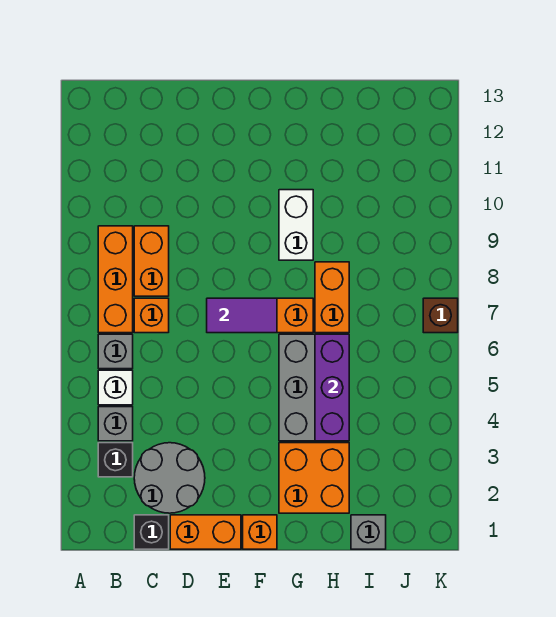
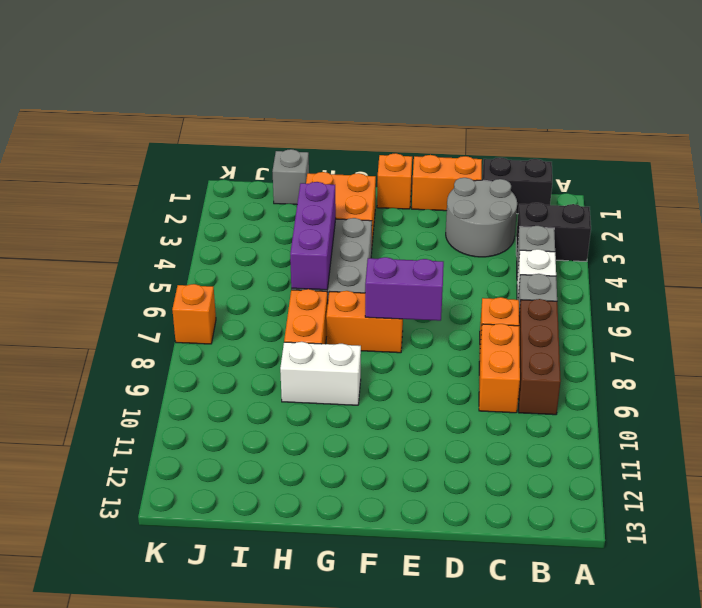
black 1x1 brick [98,443,133,477] -> black 1x2 brick [516,203,591,261]
orange 1x3 brick [98,226,133,333] -> brown 1x3 brick [518,299,561,415]
black 1x1 brick [134,515,169,549] -> black 1x2 brick [482,158,552,214]
purple 1x2 tile [207,298,277,333] -> purple 1x2 brick [365,257,444,321]
white 1x2 brick [279,190,313,260] -> white 1x2 brick turned to [280,342,361,405]
brown 1x1 brick [423,298,458,333] -> orange 1x1 brick [172,284,216,344]

